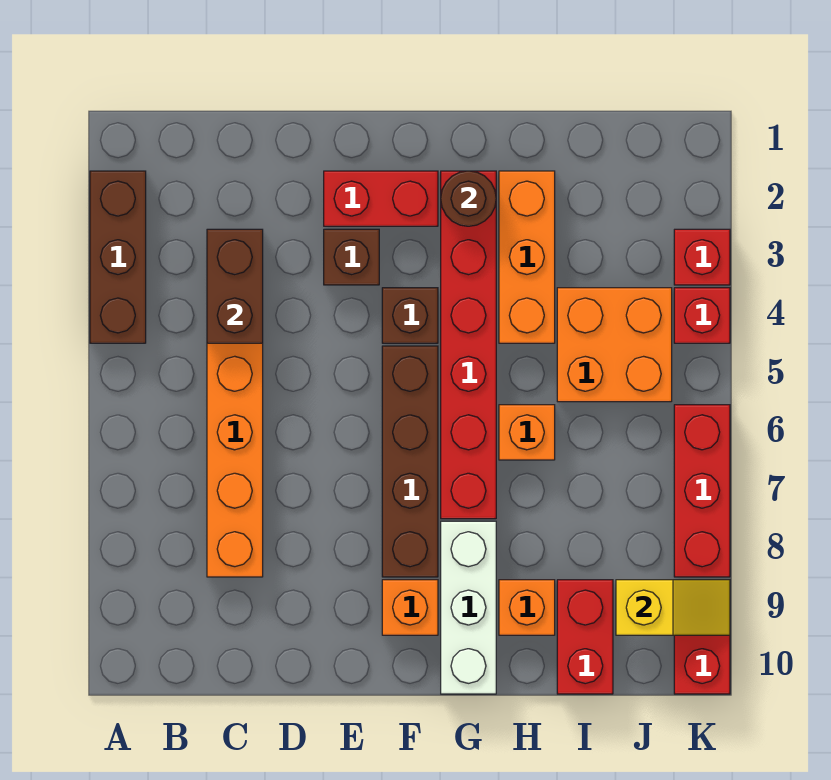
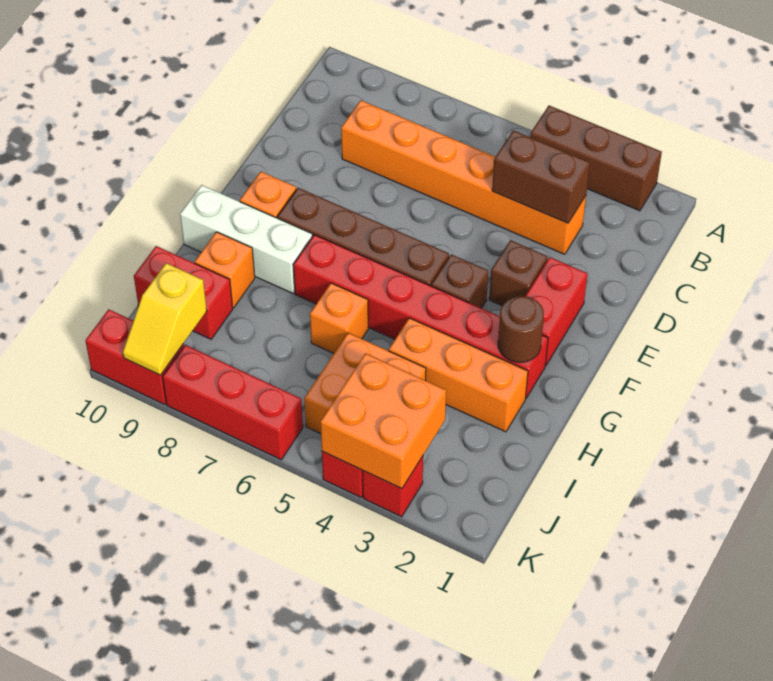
none -> orange 2x2 brick [320,354,446,489]

